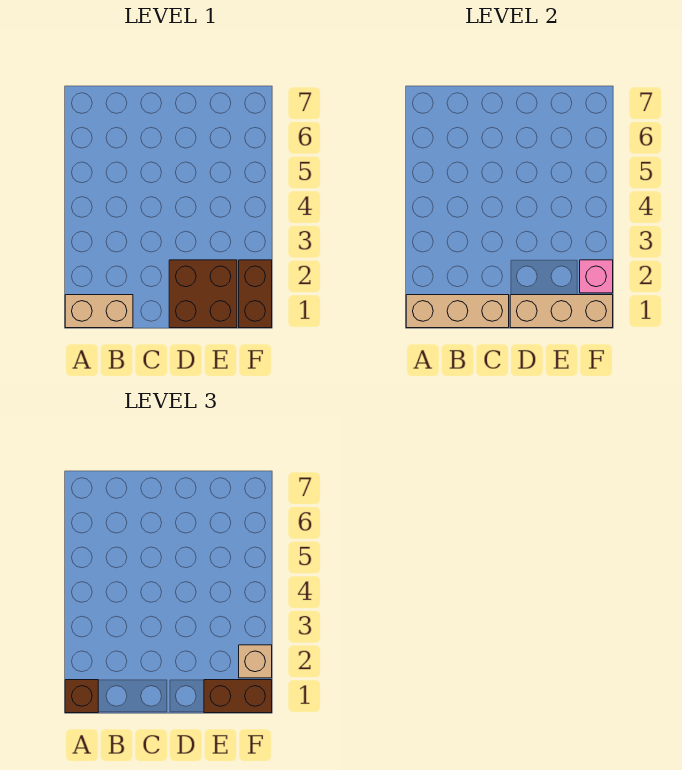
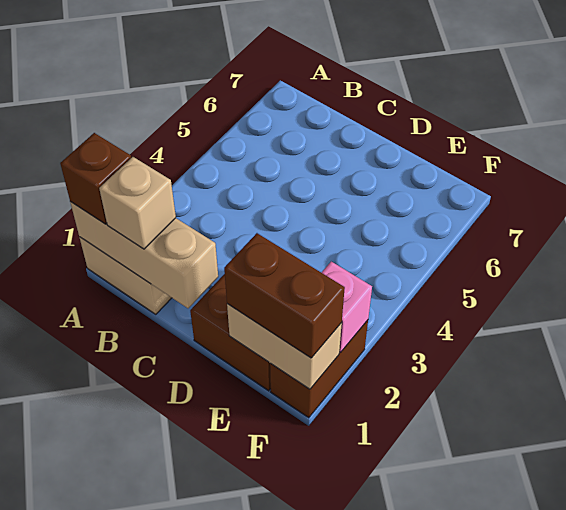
tan 1x3 brick [510,295,613,328] -> tan 1x2 brick [227,304,342,389]
tan 1x1 brick [239,645,272,678] -> tan 1x1 brick moved to [99,157,176,249]

